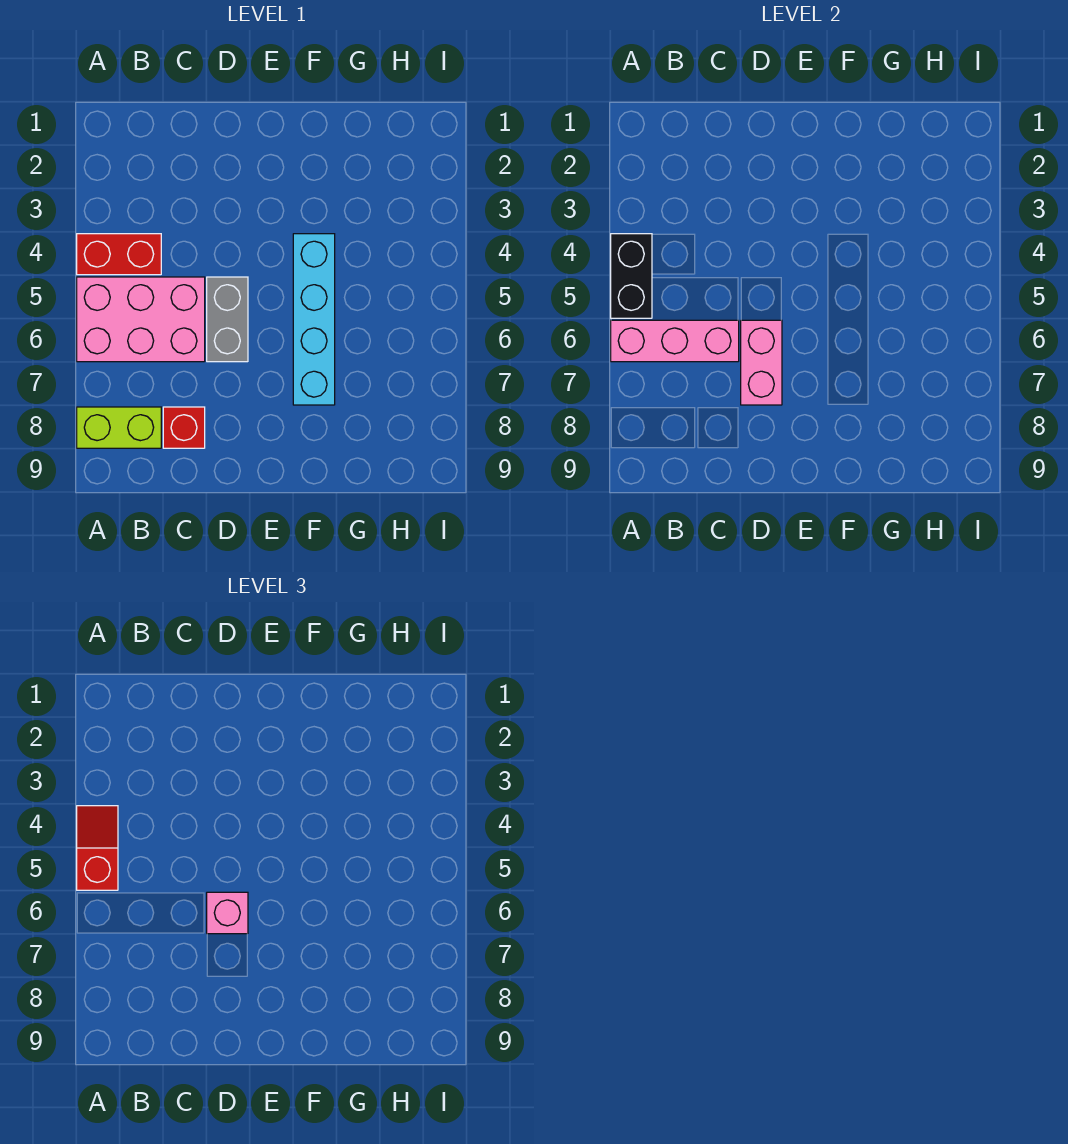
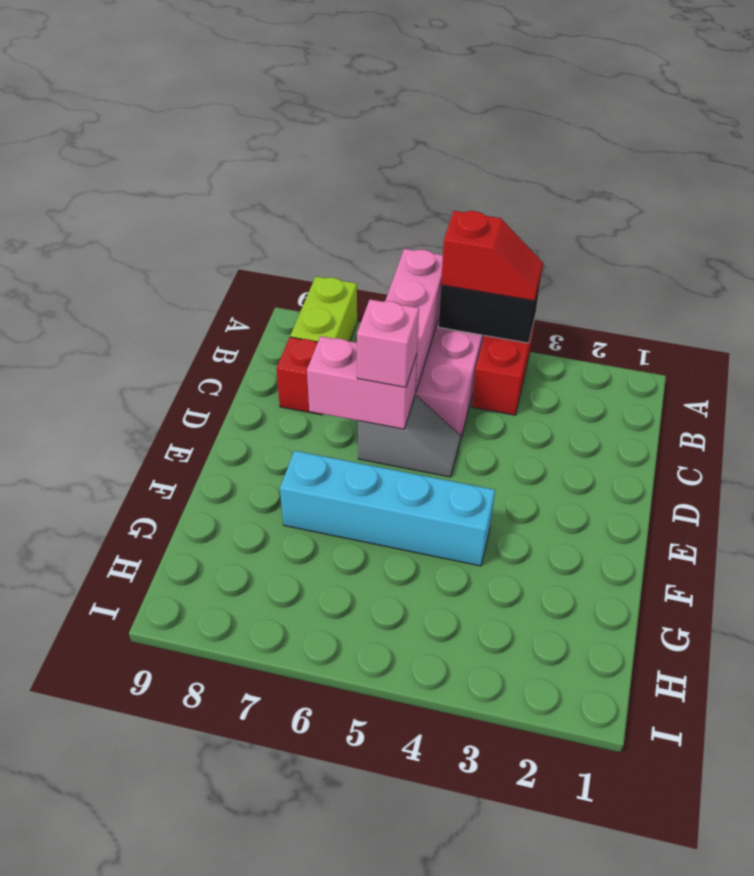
grey 1x2 brick [207,277,248,362] -> grey 1x2 slope [358,396,461,477]

